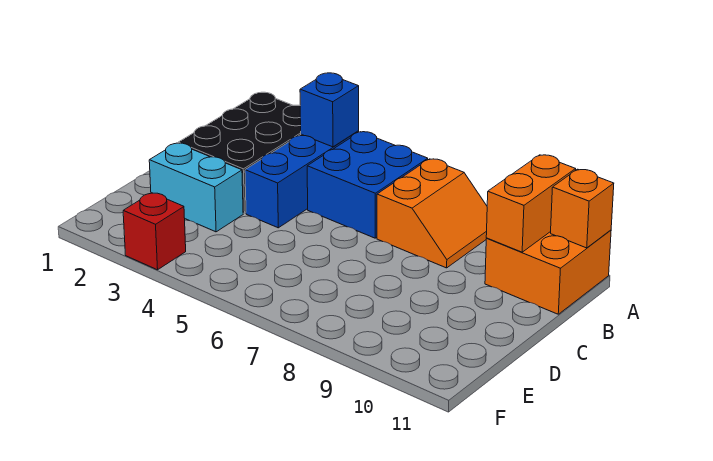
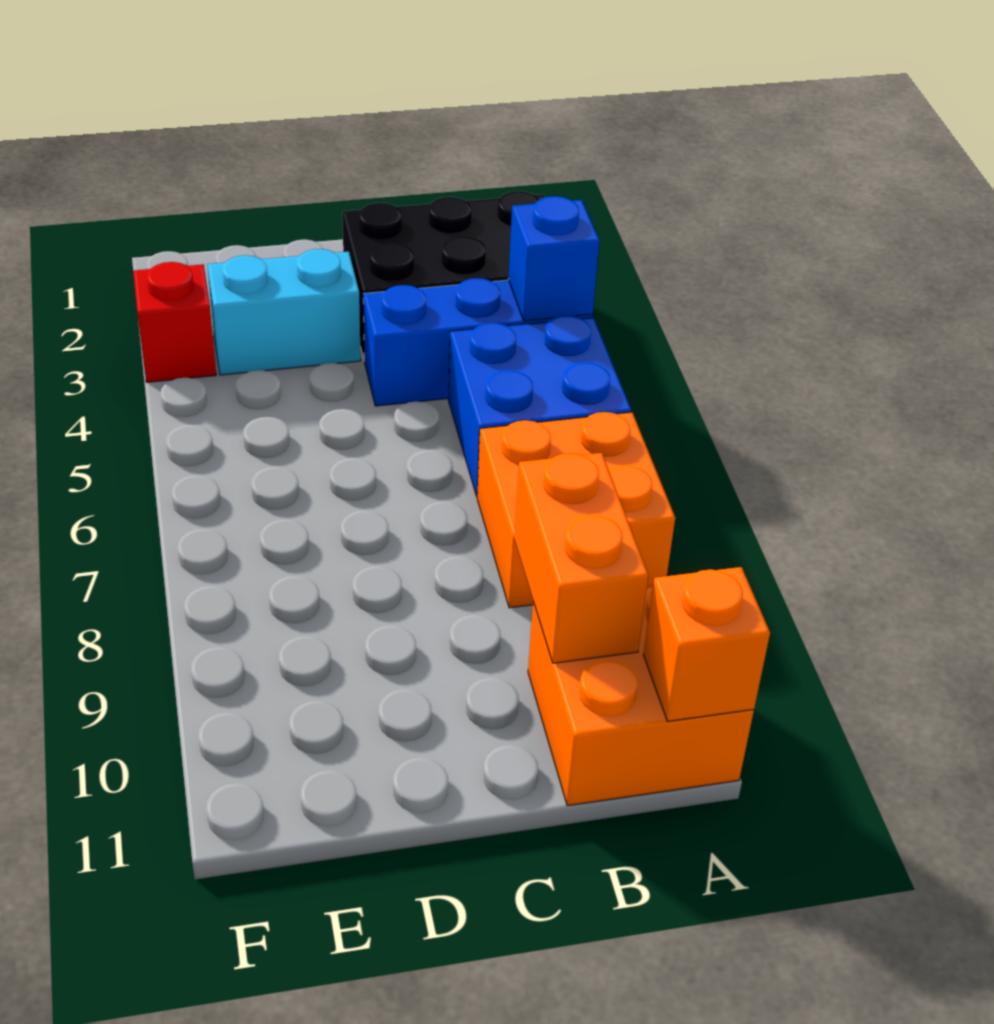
orange 2x2 slope [377,159,487,268] -> orange 2x2 brick [477,412,675,608]
orange 1x2 brick [486,155,576,252] -> orange 1x2 brick turned to [514,453,648,663]
cyan 1x2 brick [149,143,243,232] -> cyan 1x2 brick turned to [207,249,361,375]

